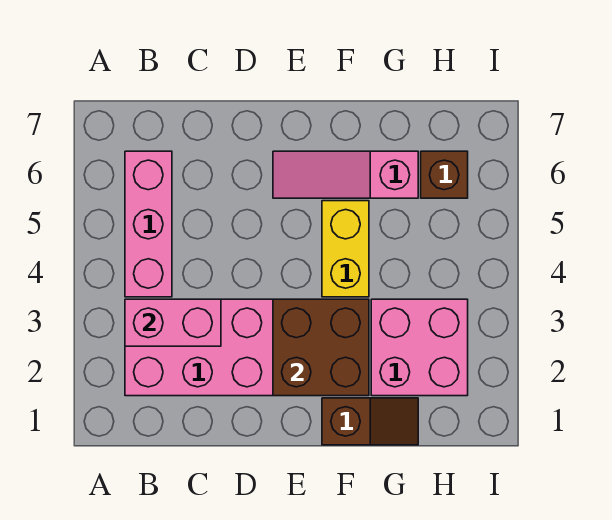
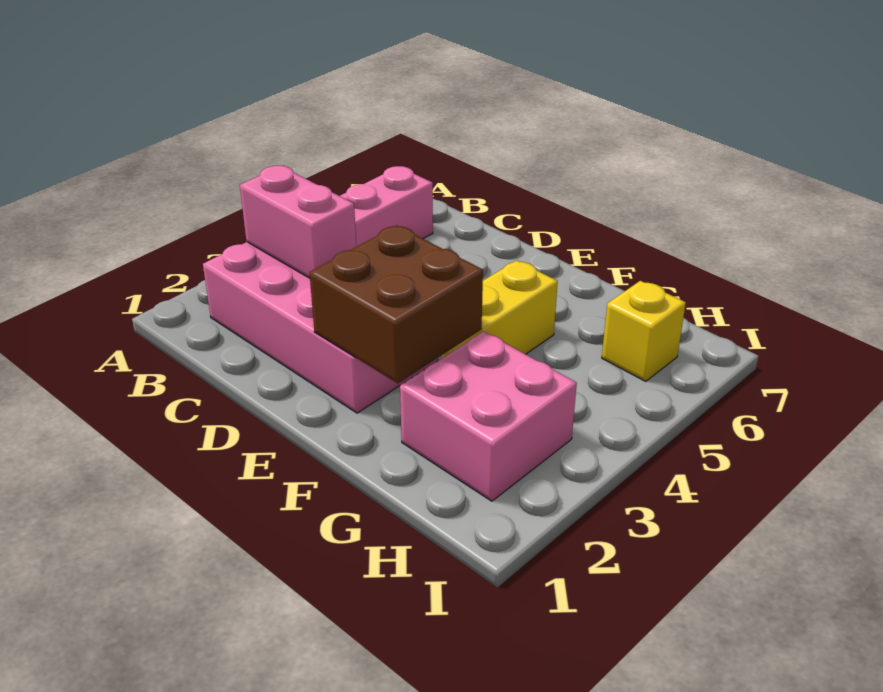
pink 1x3 slope [273,151,418,198] -> none
brown 1x2 slope [322,398,418,445] -> none
brown 1x1 brick [421,151,468,198] -> yellow 1x1 brick [602,281,686,381]

